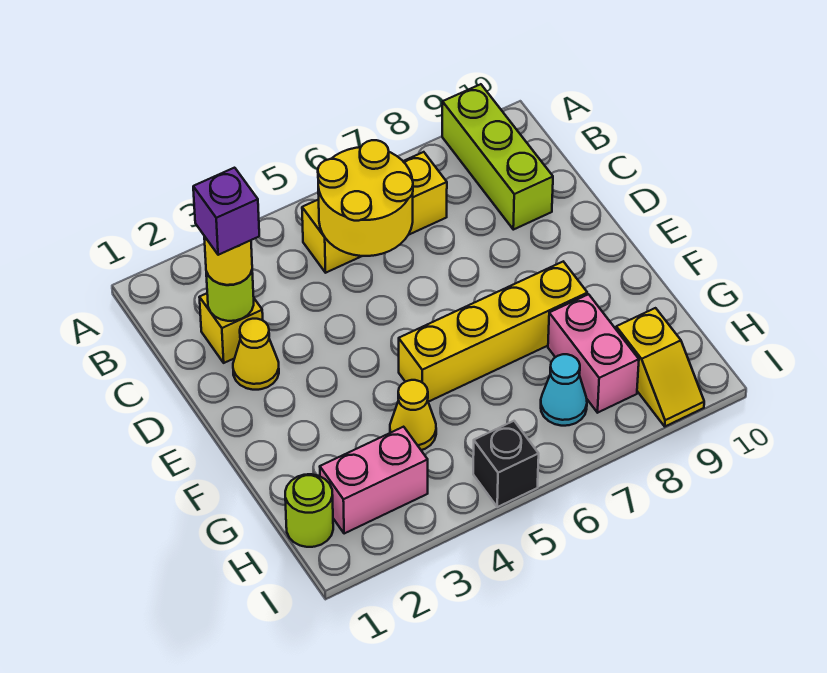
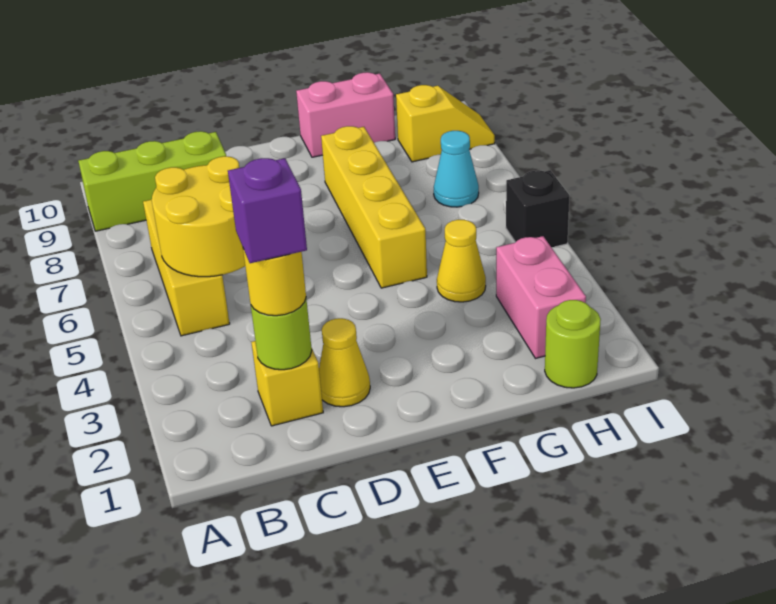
pink 1x2 brick [548,294,639,413] -> pink 1x2 brick moved to [296,72,395,157]

